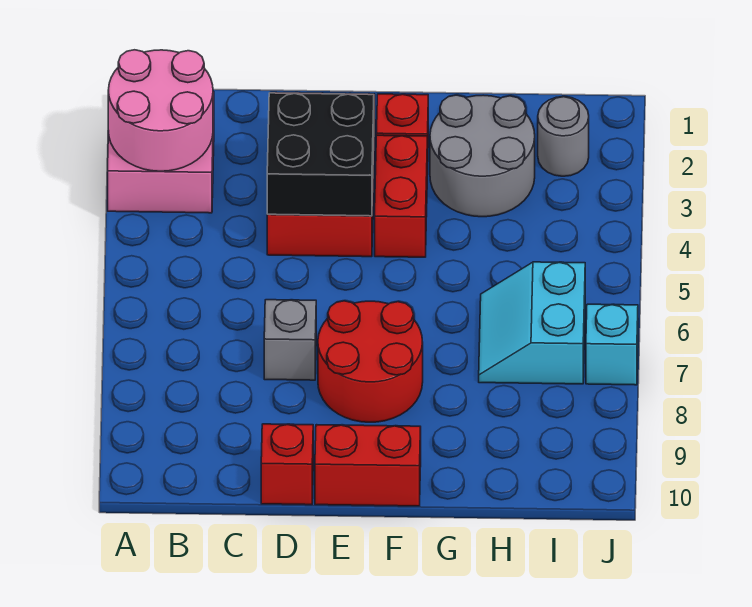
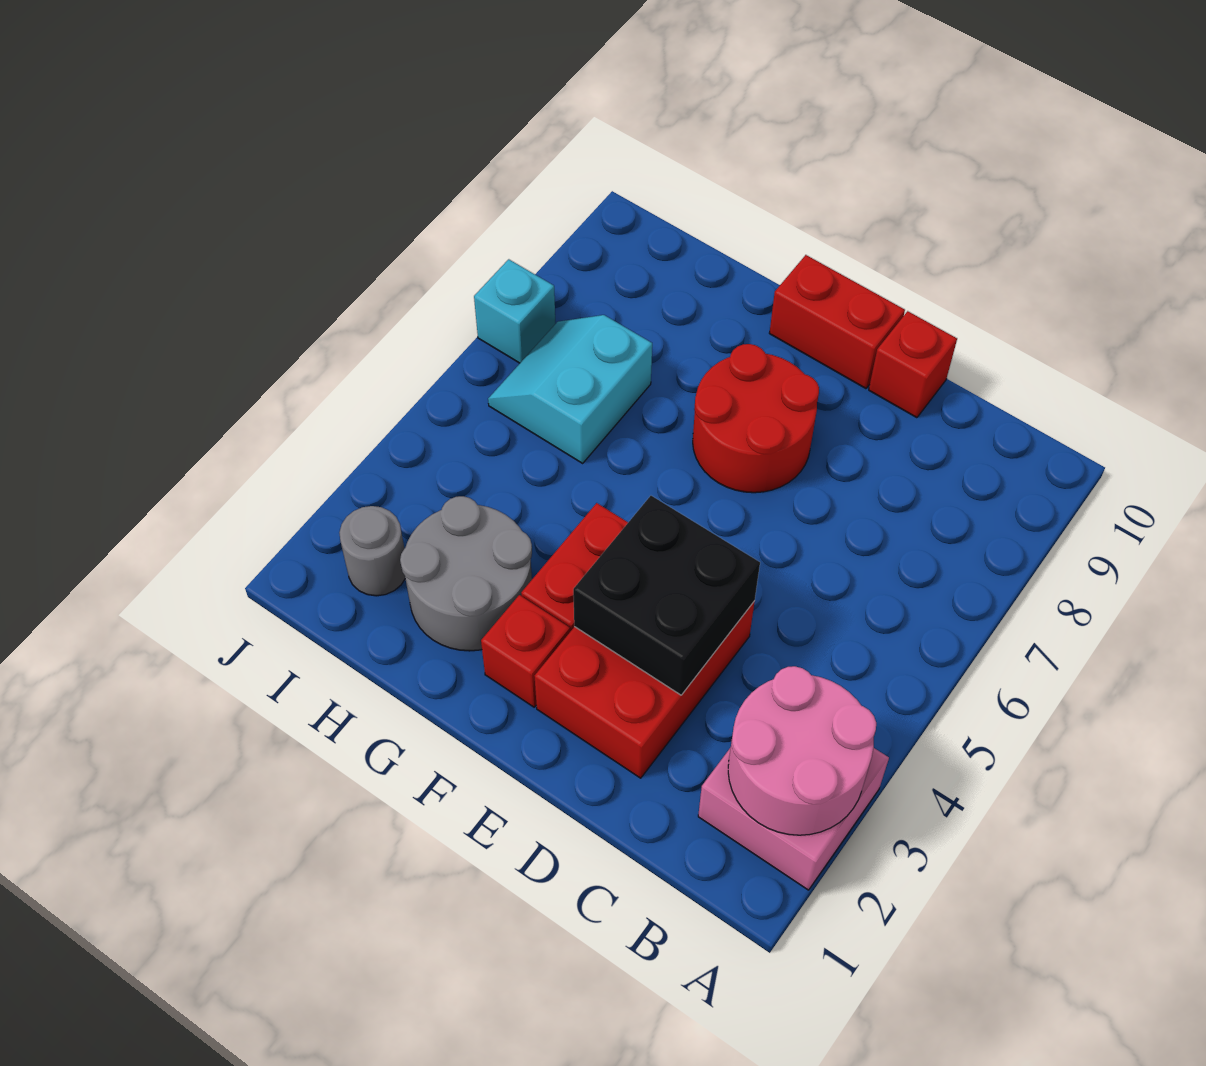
grey 1x1 brick [264,300,316,380] -> none
cyan 2x2 slope [479,262,585,384] -> cyan 2x2 slope turned to [488,315,652,463]

